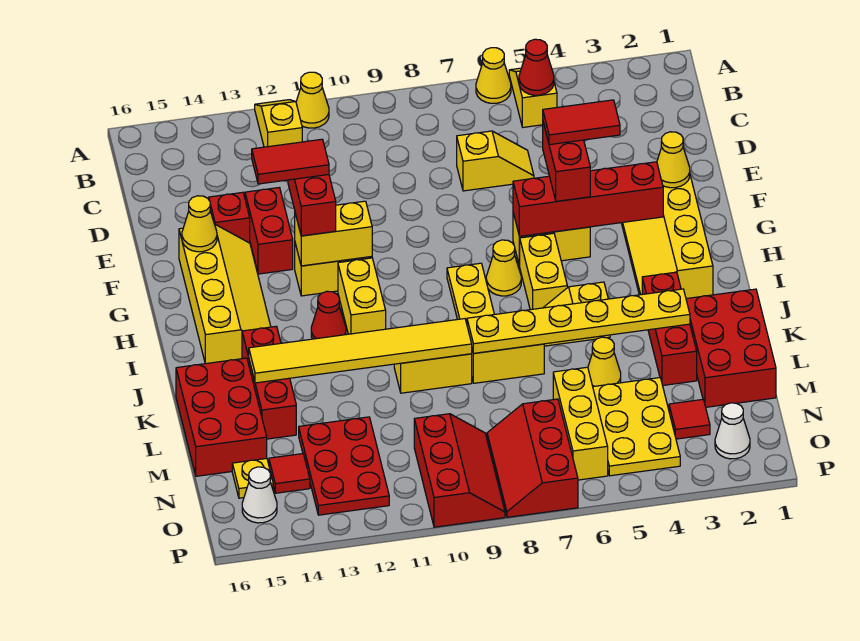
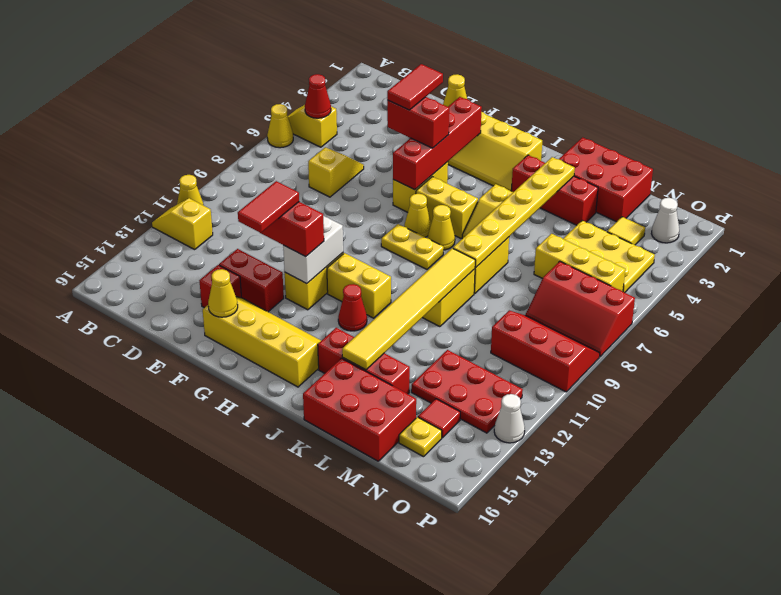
yellow 1x2 brick [295,201,372,266] -> white 1x2 brick [283,216,343,284]
yellow 1x1 cone [588,337,621,387] -> yellow 1x1 cone moved to [427,205,455,250]
red 1x1 tile [669,399,710,439] -> yellow 1x1 tile [607,217,645,245]
white 1x1 cone [242,467,277,523] -> white 1x1 cone moved to [494,394,525,443]

